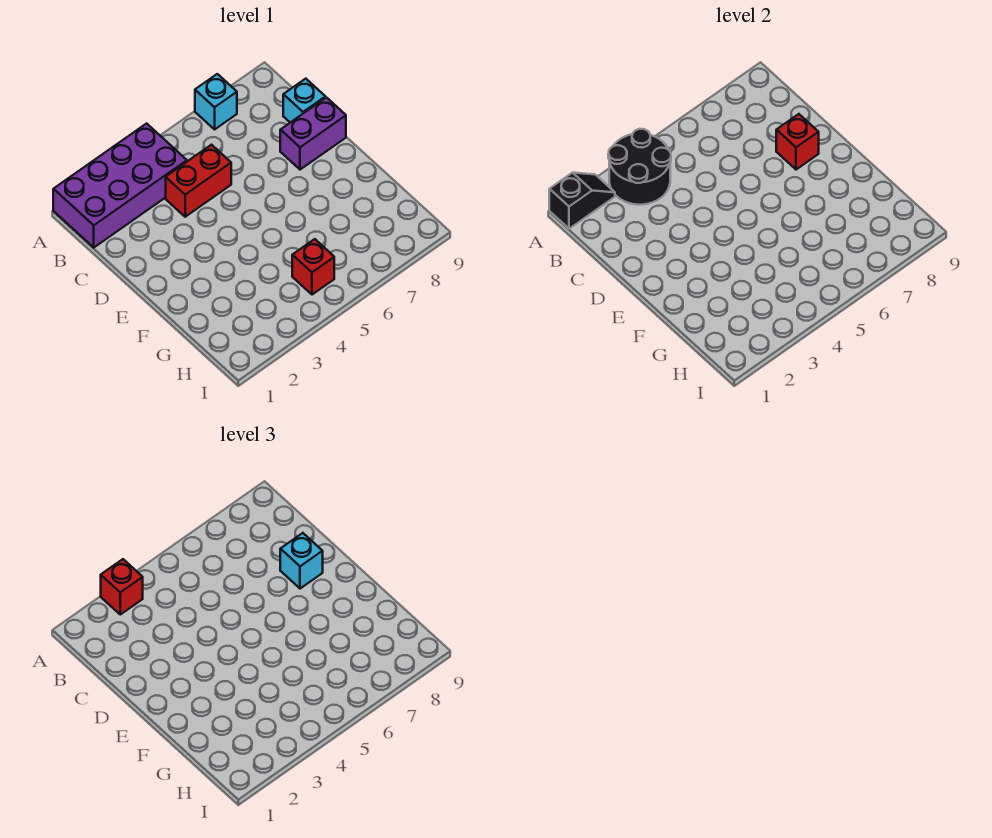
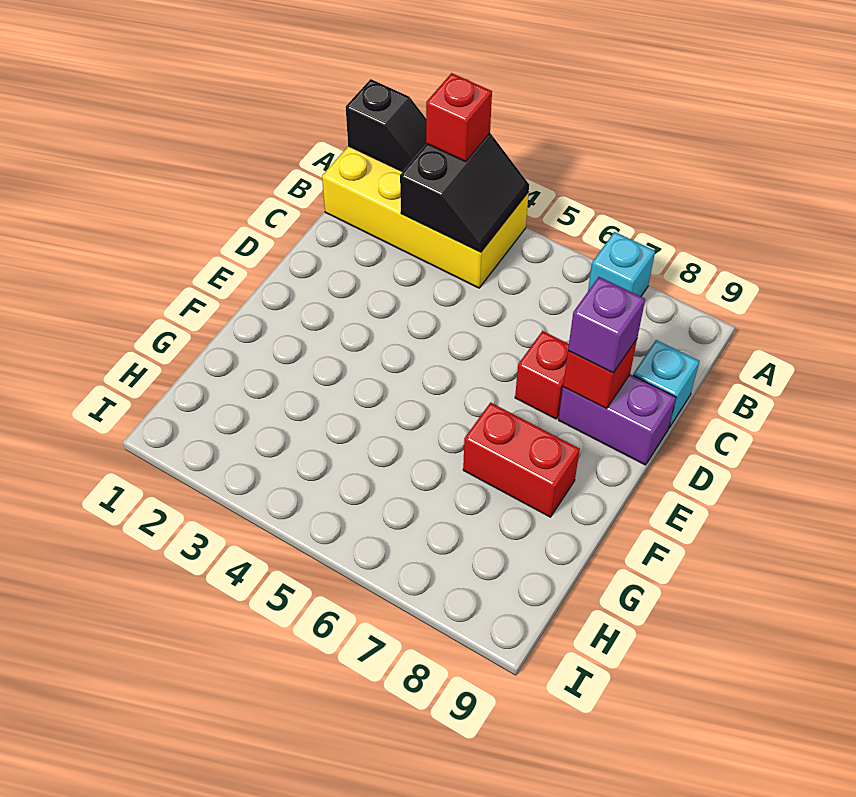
purple 2x4 brick [53,124,187,247] -> yellow 2x4 brick [322,146,529,288]
black 2x2 round brick [608,129,671,205] -> black 2x2 slope [400,134,529,252]
red 1x2 brick [166,145,231,217] -> red 1x2 brick moved to [463,403,580,517]
cyan 1x1 brick [280,533,323,589] -> purple 1x1 brick [568,277,645,373]
red 1x1 brick [292,239,334,295] -> red 1x1 brick moved to [515,331,569,419]

